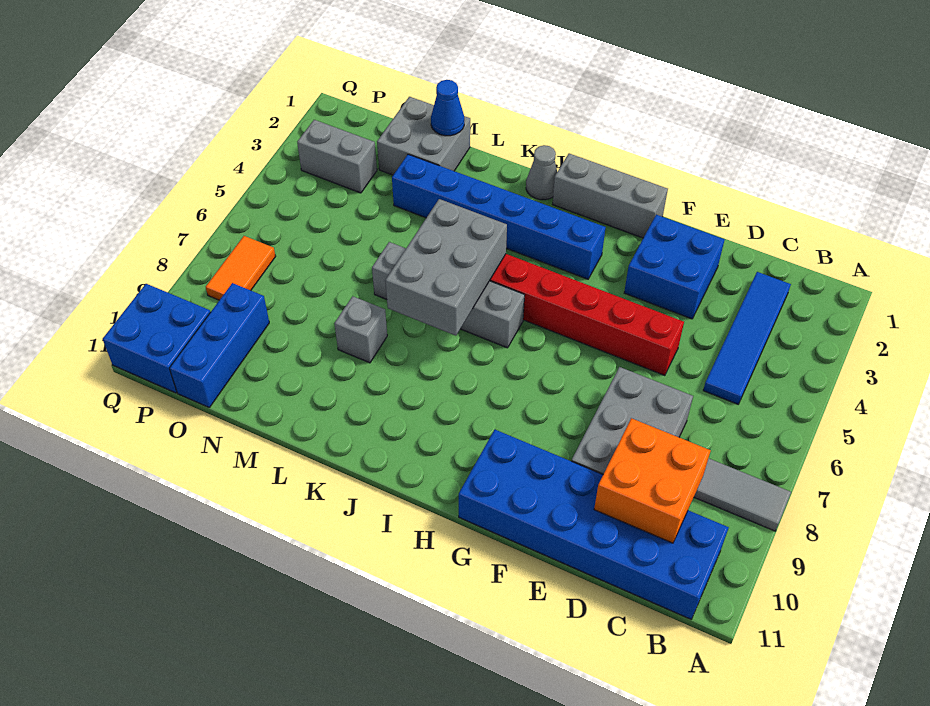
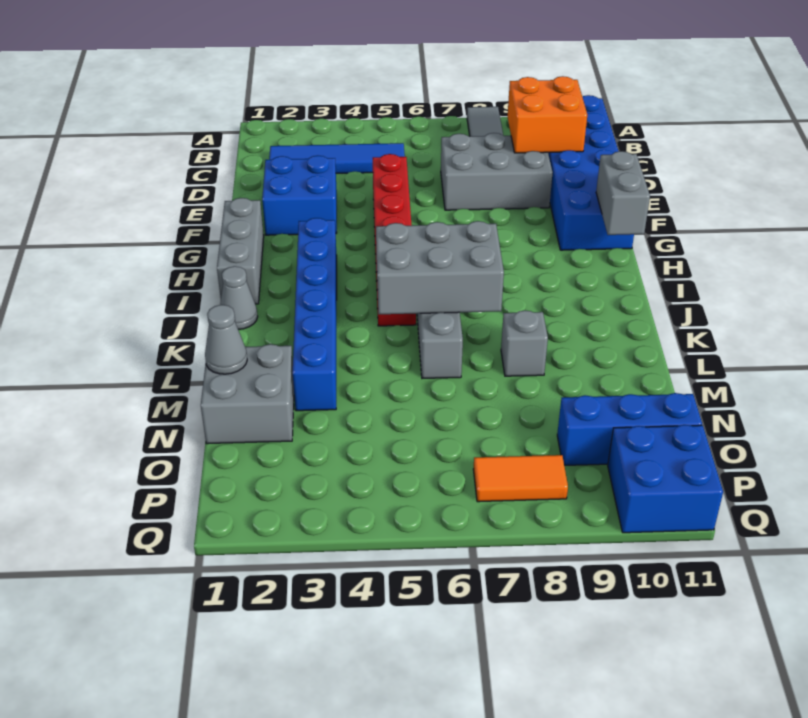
blue 1x1 cone [431,80,464,136] -> grey 1x1 cone [205,305,247,374]
grey 1x2 brick [297,120,377,193] -> grey 1x2 brick moved to [596,151,650,235]

